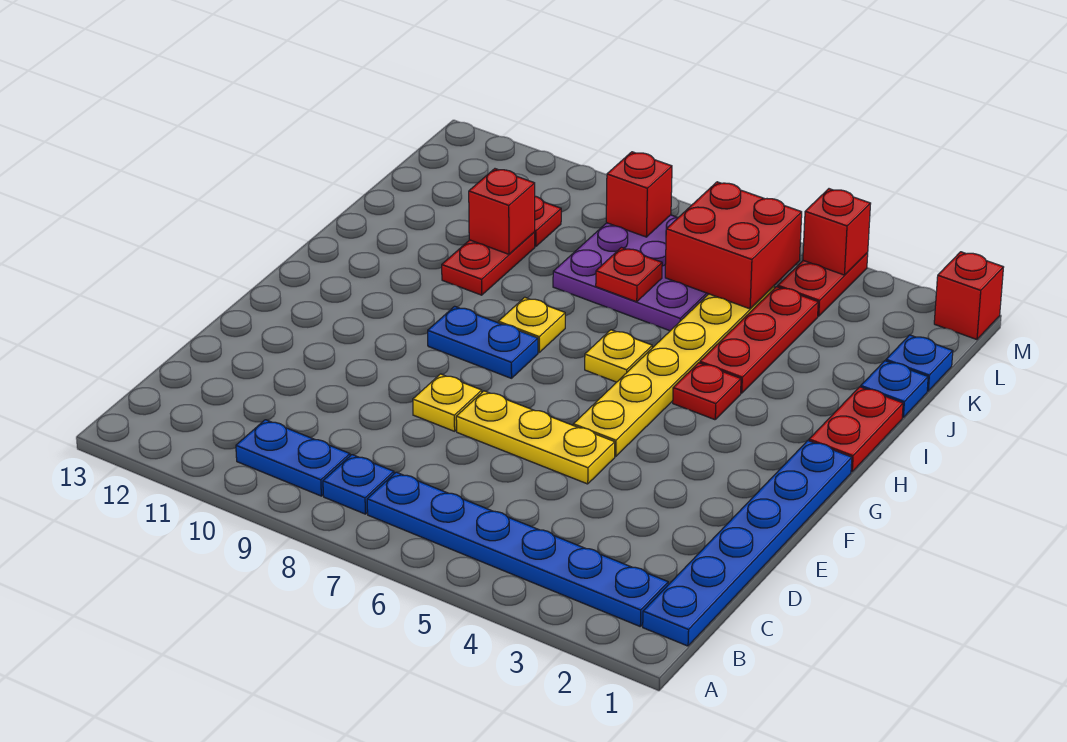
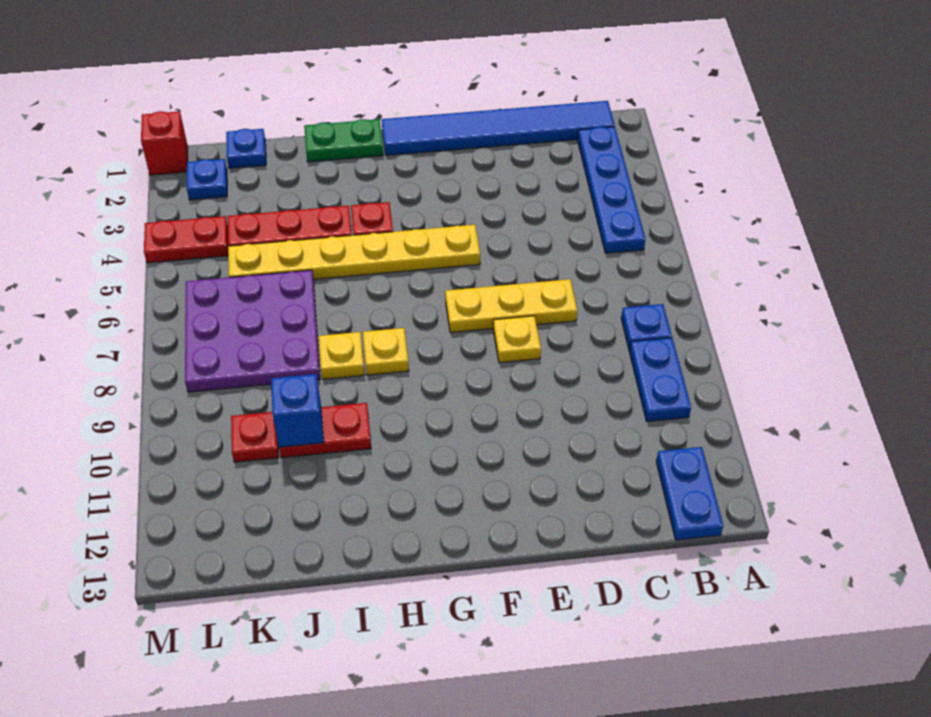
blue 1x6 plate [643,441,852,646] -> blue 1x6 tile [382,101,615,155]
blue 1x6 plate [367,472,668,626] -> blue 1x4 plate [578,127,646,253]
yellow 1x3 plate [456,391,615,484] -> yellow 1x3 plate turned to [445,279,577,333]
blue 1x2 plate [428,306,538,378] -> blue 1x2 plate moved to [656,447,723,540]
red 1x2 plate [809,387,903,472] -> green 1x2 plate [304,119,383,162]
yellow 1x1 plate [585,330,652,382] -> yellow 1x1 plate moved to [319,332,365,379]
blue 1x1 plate [861,361,928,418] -> blue 1x1 plate moved to [187,159,227,200]
red 1x1 plate [596,248,662,302] -> none
red 1x1 brick [469,169,535,254] -> blue 1x1 brick [271,374,324,447]
red 2x2 brick [665,182,802,309] -> none
red 1x1 brick [606,152,672,237] -> none
red 1x1 brick [803,189,871,275] -> none

